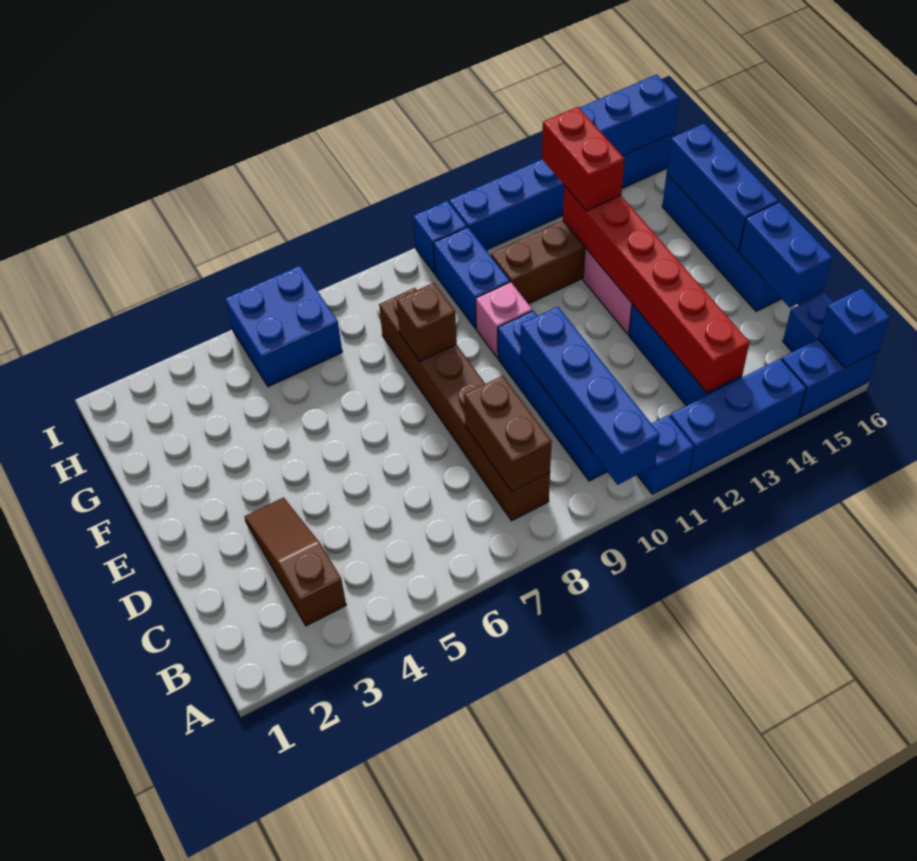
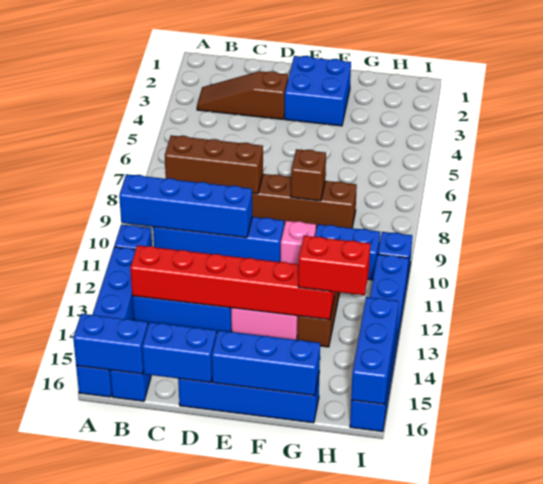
blue 1x1 brick [818,288,890,368] -> blue 1x2 brick [73,314,148,374]
brown 1x3 slope [244,498,346,626] -> brown 1x3 slope turned to [197,71,288,119]
brown 1x2 brick [464,376,552,491] -> brown 1x3 brick [165,135,263,194]
blue 2x2 brick [225,266,342,387] -> blue 2x2 brick moved to [285,56,351,126]

